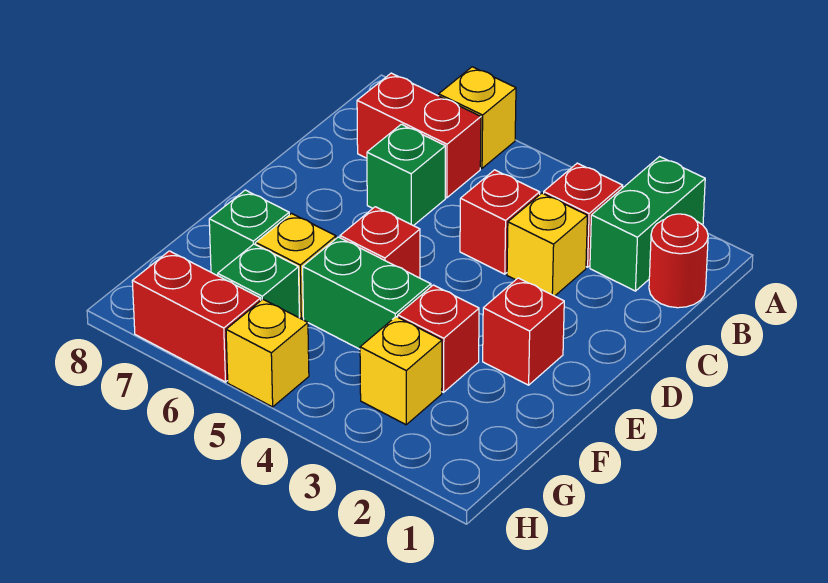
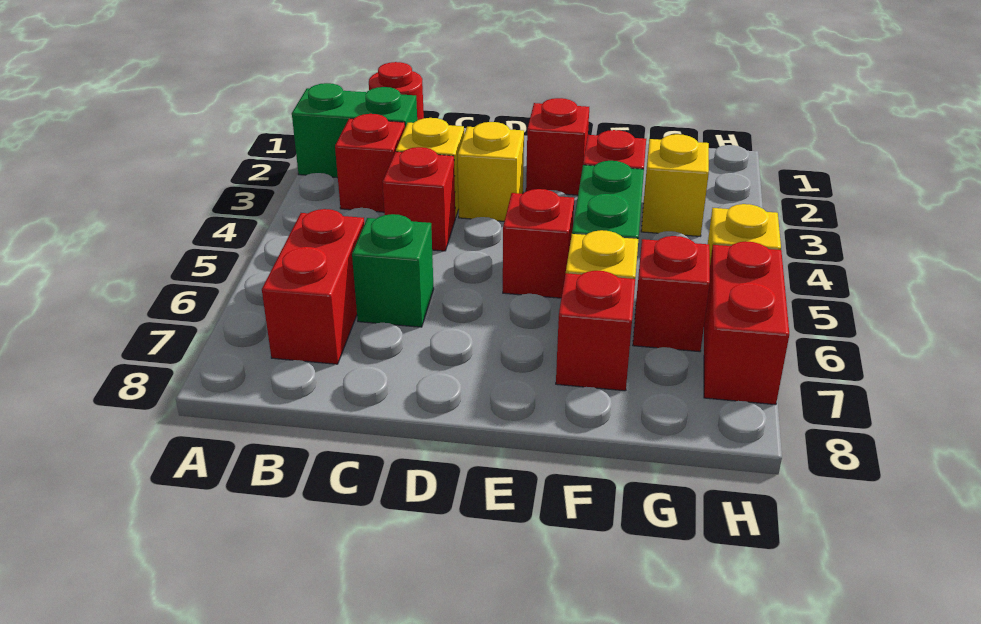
yellow 1x1 brick [439,67,516,168] -> yellow 1x1 brick moved to [458,122,524,221]
green 1x1 brick [209,190,289,276] -> red 1x1 brick [556,271,635,391]
green 1x1 brick [218,244,299,318] -> red 1x1 brick [633,236,710,352]

